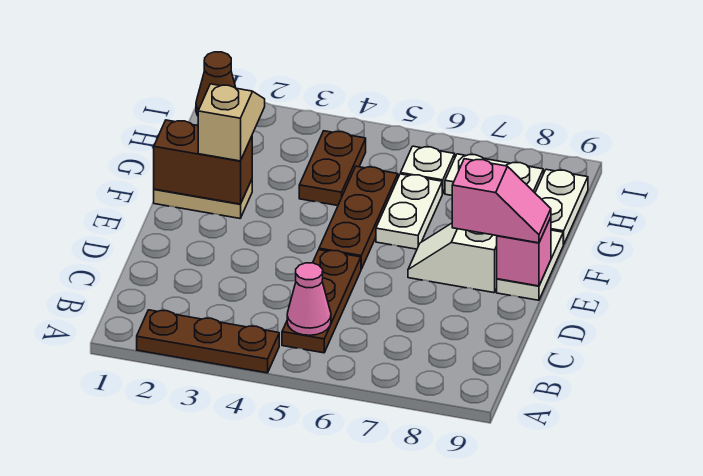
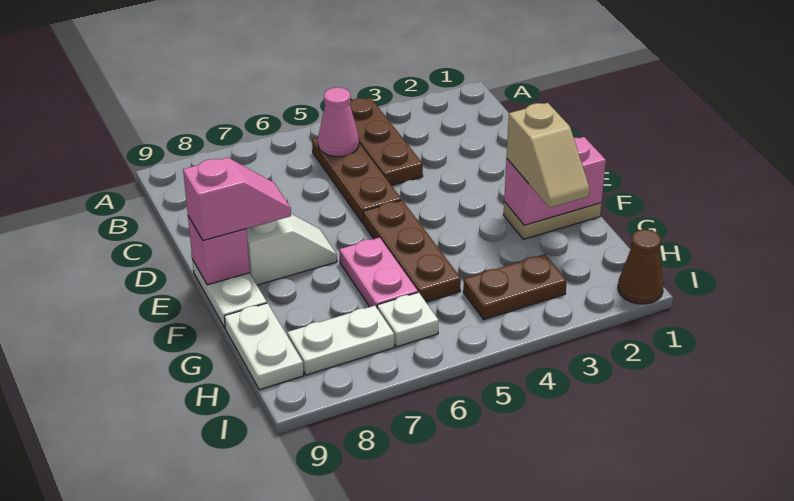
brown 1x3 plate [137,310,279,373] -> brown 1x3 plate turned to [350,98,423,186]
pink 1x2 slope [452,159,551,243] -> pink 1x2 slope turned to [183,157,291,241]
brown 1x2 brick [154,120,252,204] -> pink 1x2 brick [504,137,606,225]
white 1x2 plate [376,174,442,249] -> pink 1x2 plate [340,237,418,307]
brown 1x2 plate [299,131,366,206] -> brown 1x2 plate turned to [463,254,567,320]

